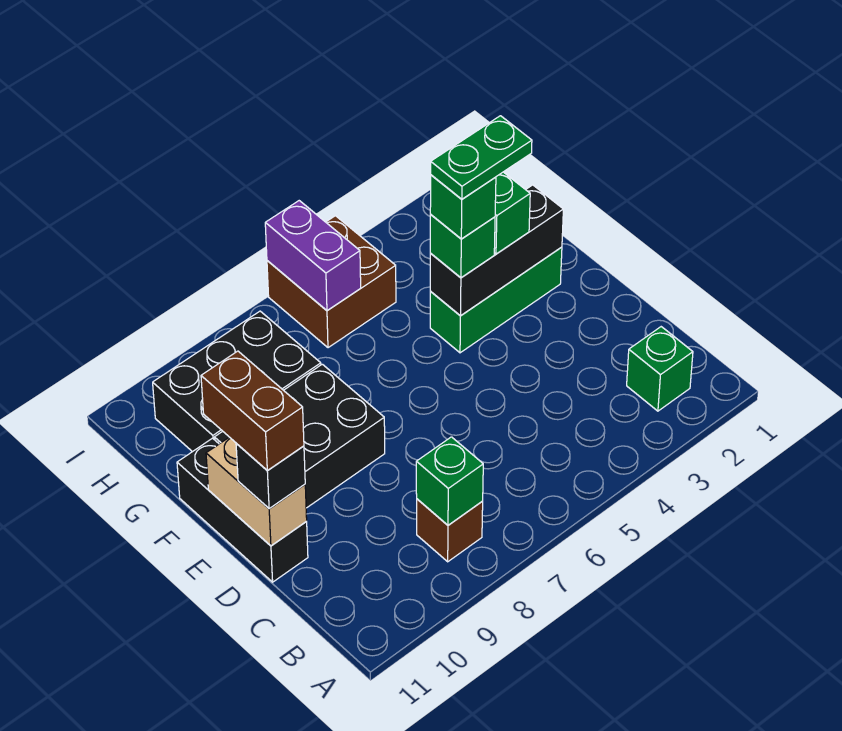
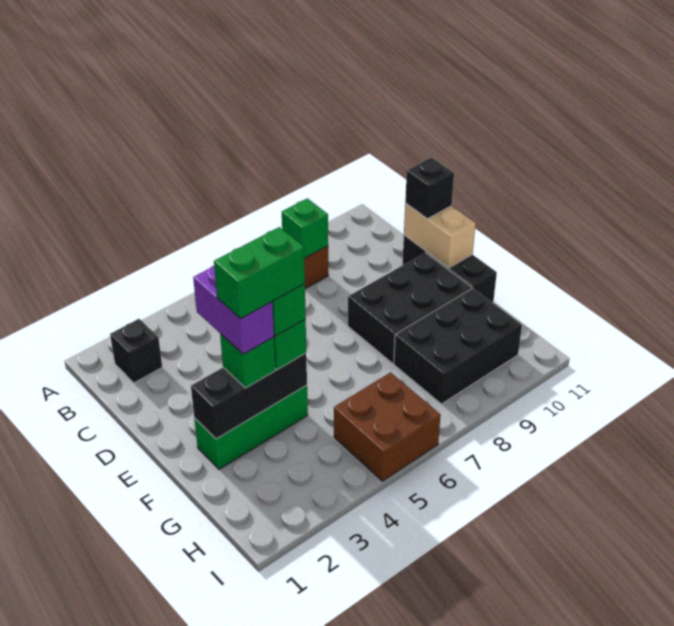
green 1x1 brick [627,327,693,411] -> black 1x1 brick [110,319,162,383]
brown 1x2 brick [201,351,304,471] -> none
green 1x2 plate [431,116,532,199] -> green 1x2 brick [214,227,305,319]
purple 1x2 brick [265,201,361,311] -> purple 1x2 brick moved to [193,266,274,354]

